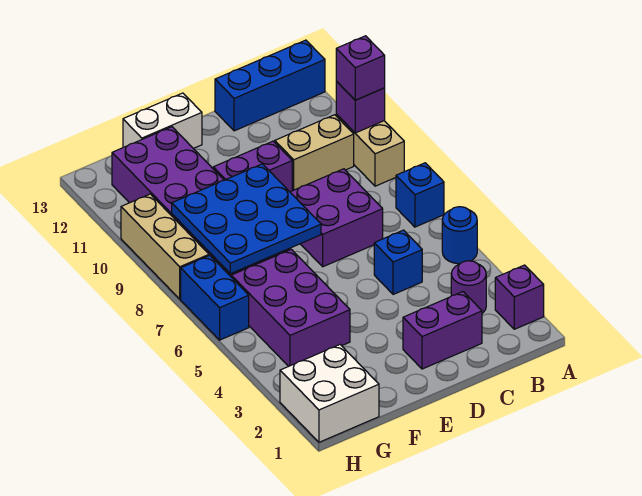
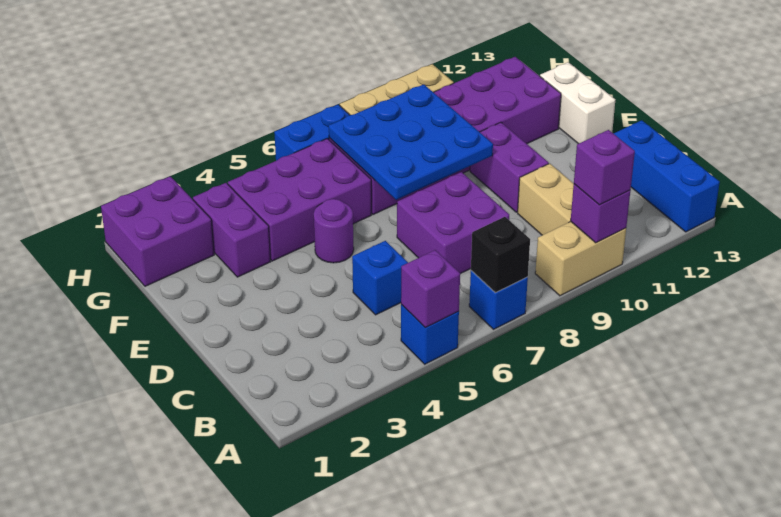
purple 1x1 brick [495,265,544,329] -> purple 1x1 brick moved to [401,250,460,327]
blue 1x1 round brick [442,207,477,264] -> blue 1x1 brick [401,305,459,364]
none -> black 1x1 brick [471,217,530,293]
purple 1x1 round brick [451,261,486,313] -> purple 1x1 round brick moved to [314,199,354,263]
purple 1x2 brick [403,292,482,369] -> purple 1x2 brick moved to [193,183,271,277]
white 2x2 brick [280,345,379,442] -> purple 2x2 brick [101,176,214,286]

